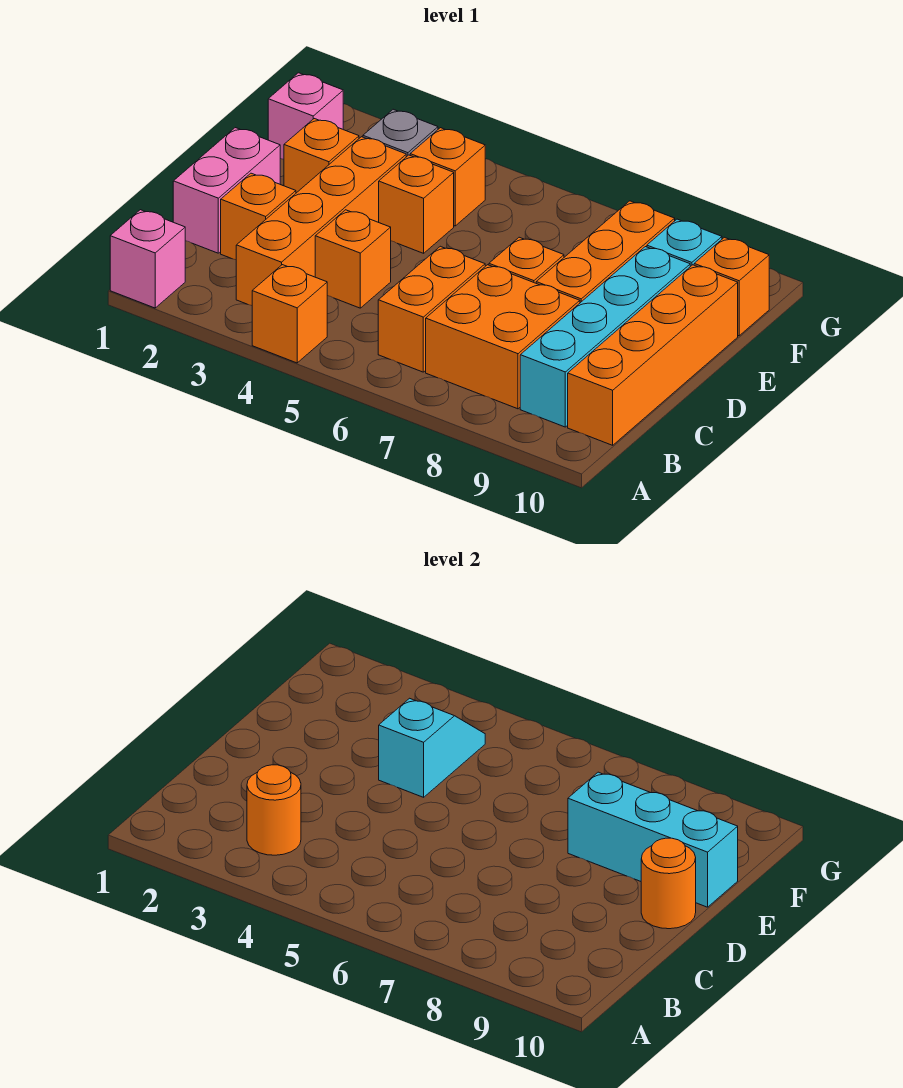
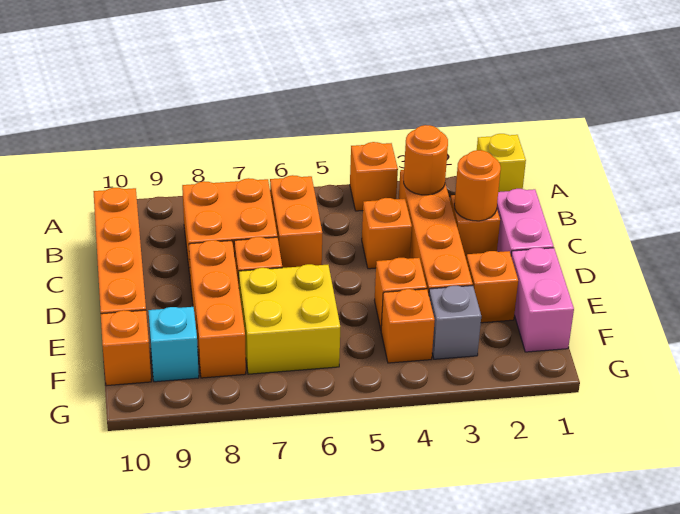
pink 1x1 brick [110,210,185,308] -> yellow 1x1 brick [477,134,526,192]
cyan 1x4 brick [520,247,690,427] -> none
orange 1x1 round brick [641,838,696,929] -> orange 1x1 round brick moved to [454,150,501,221]
cyan 1x2 slope [379,698,485,797] -> none
none -> yellow 2x2 brick [239,264,340,374]
cyan 1x3 brick [568,772,738,907] -> none
pink 1x1 brick [268,73,343,159] -> pink 1x2 brick [511,248,574,352]

